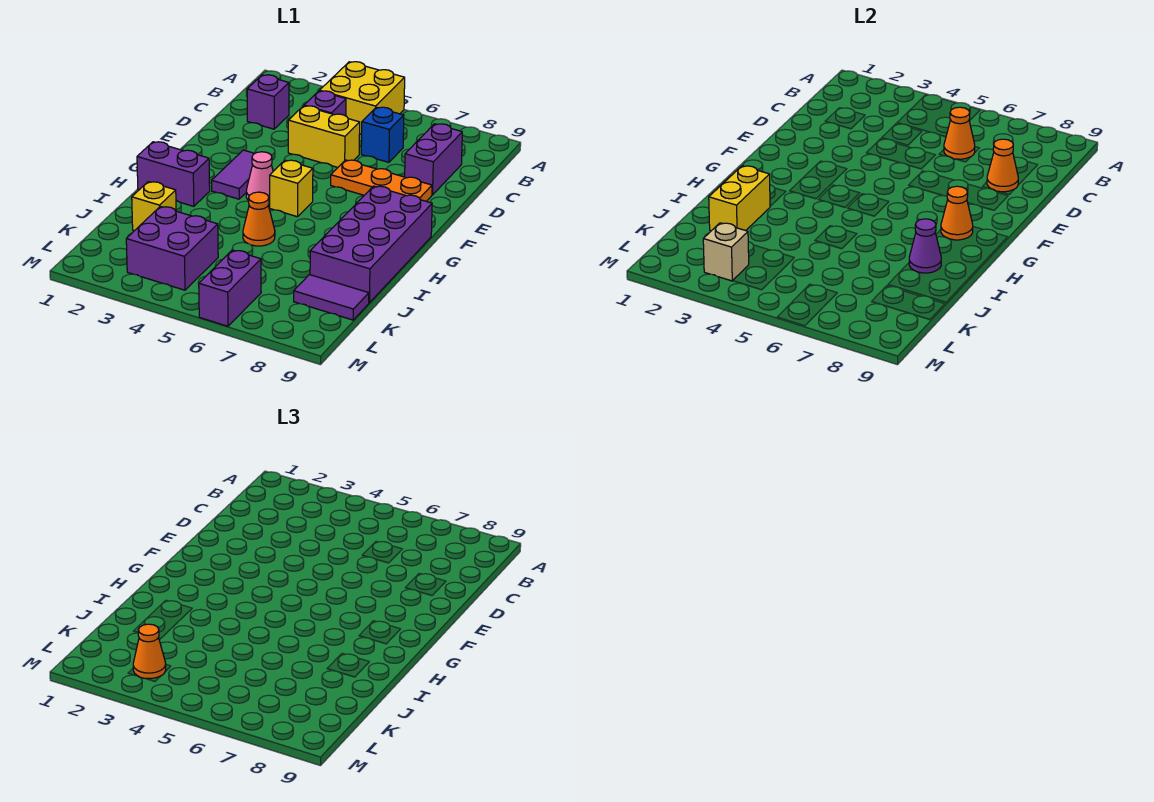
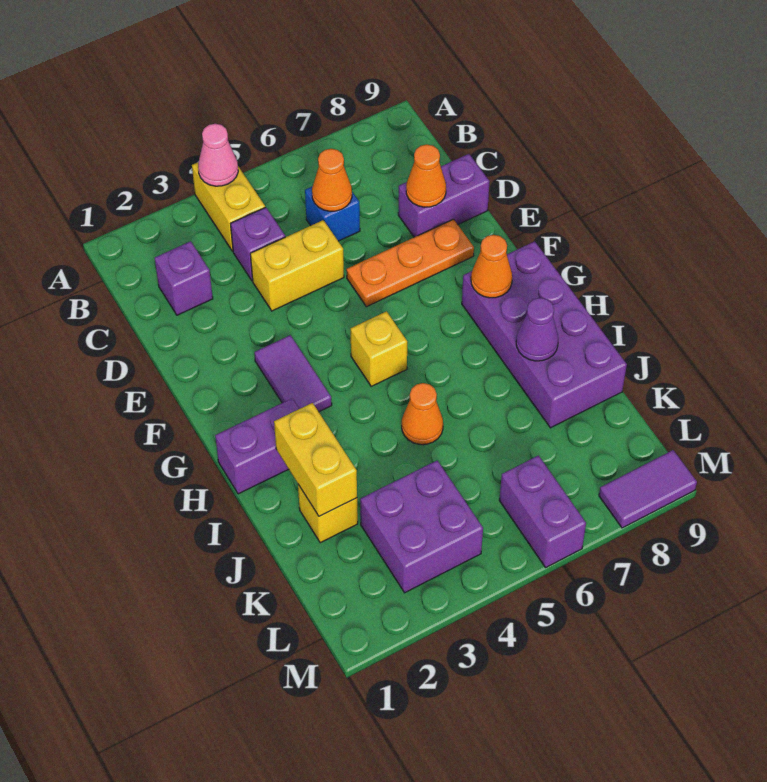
yellow 2x2 brick [320,62,405,135] -> yellow 1x2 brick [192,162,265,251]
purple 1x2 brick [405,124,462,195] -> purple 1x2 brick turned to [398,154,490,237]
pink 1x1 cone [246,152,273,204] -> pink 1x1 cone moved to [198,124,238,186]
purple 1x2 tile [294,275,369,320] -> purple 1x2 tile moved to [599,450,697,528]
tan 1x1 brick [703,223,749,281] -> none
orange 1x1 cone [133,624,166,679] -> none

